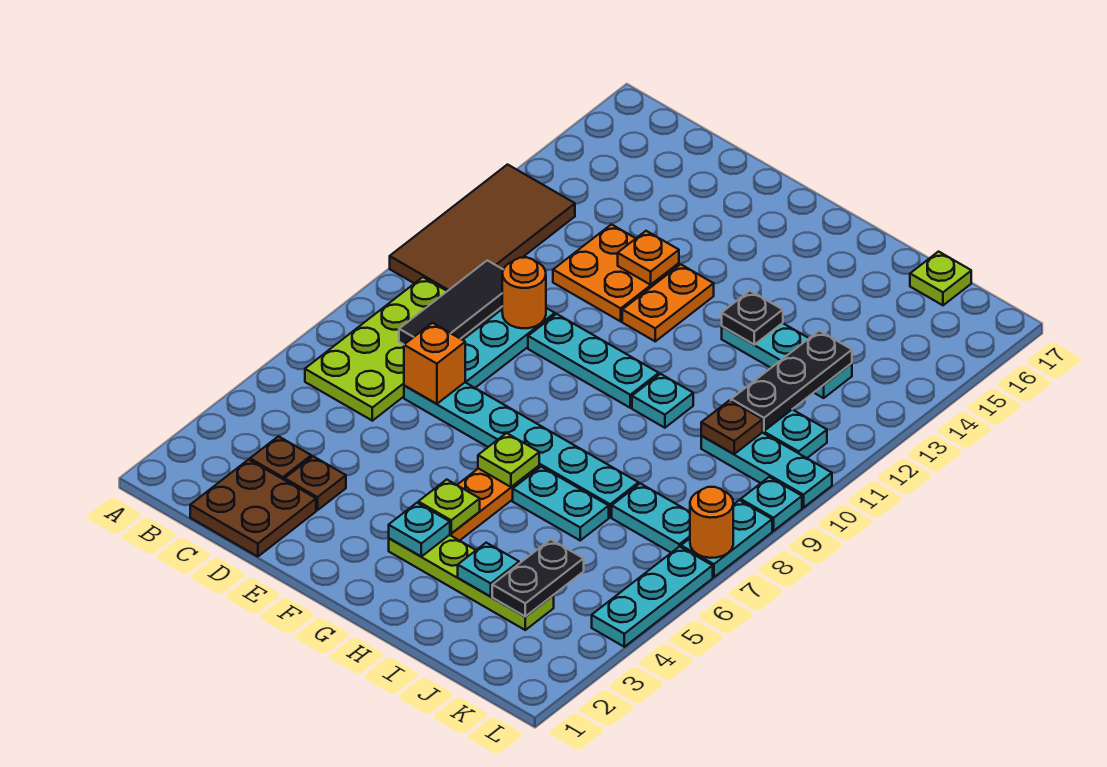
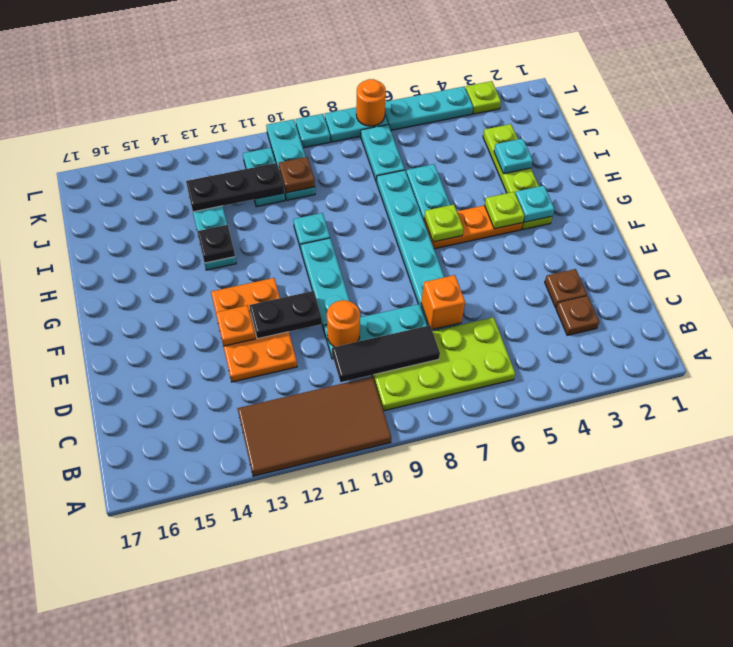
brown 2x2 plate [190,460,316,557] -> none
black 1x2 plate [492,539,584,617] -> black 1x2 plate moved to [249,291,322,339]
lime 1x1 plate [910,252,971,305] -> lime 1x1 plate moved to [466,81,501,114]

